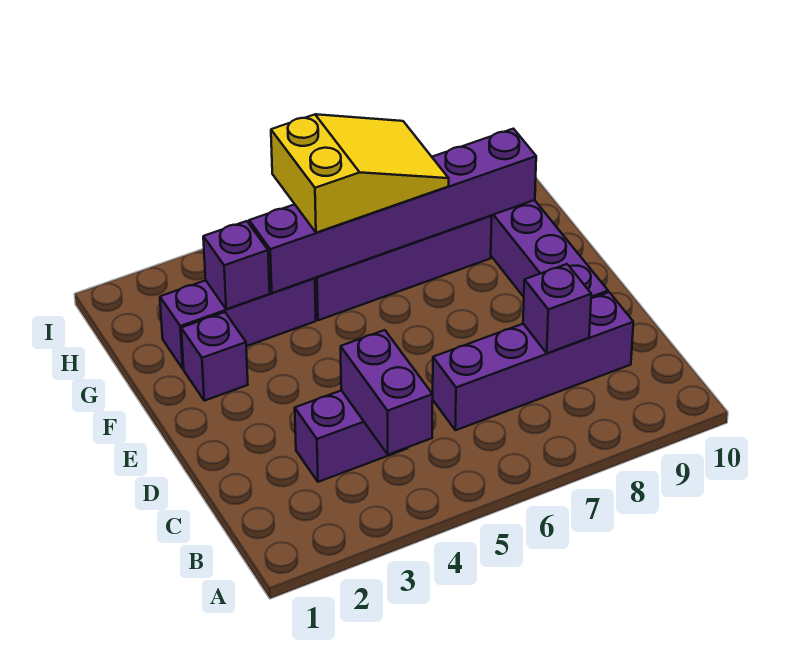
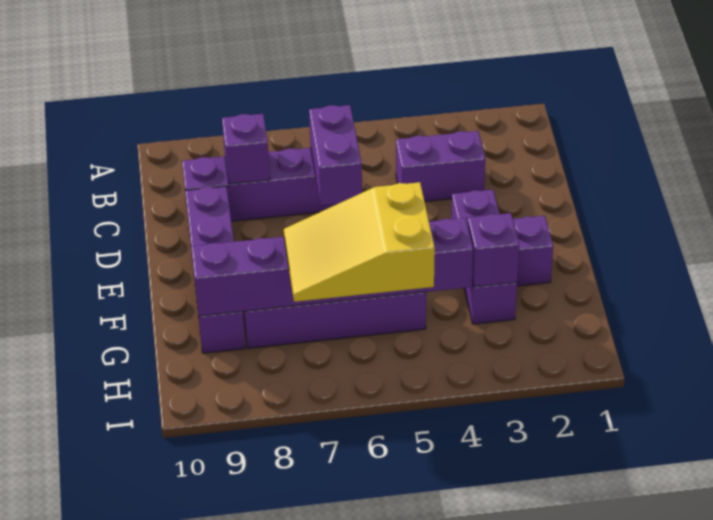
purple 1x2 brick [341,330,433,455] -> purple 1x2 brick moved to [309,105,362,205]
purple 1x3 brick [160,278,316,369] -> purple 1x3 brick turned to [451,190,517,324]

